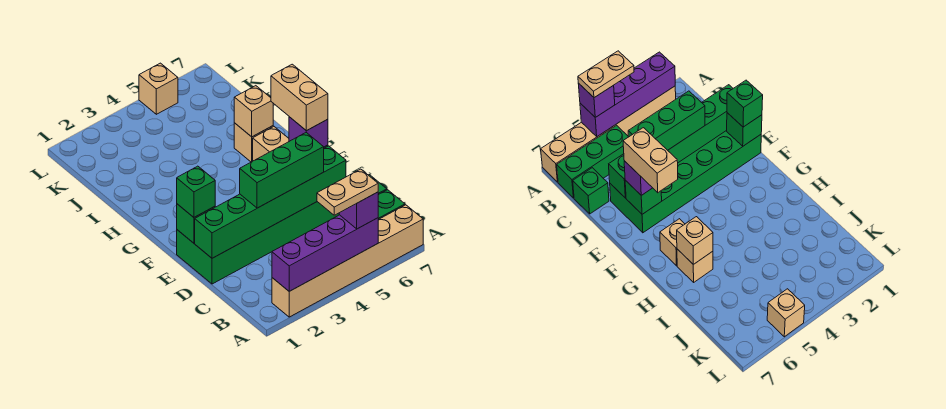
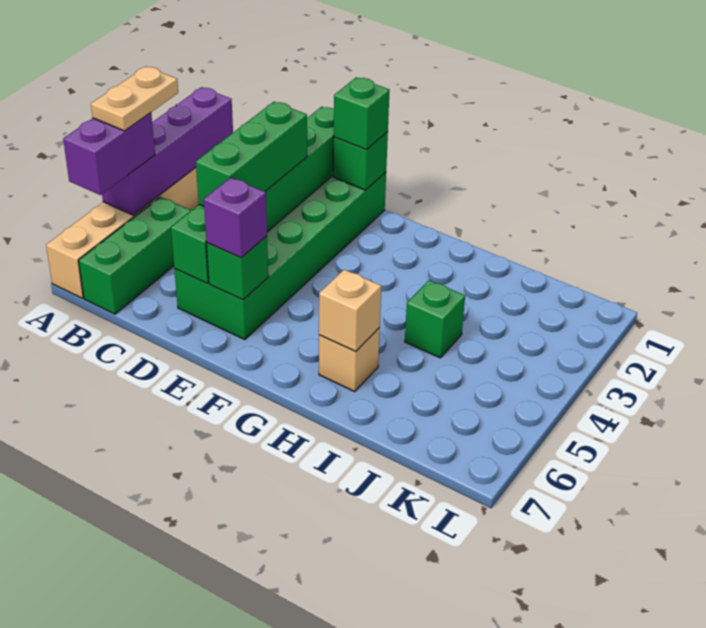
purple 1x1 brick [339,192,378,229] -> purple 1x2 brick [63,113,155,195]
green 1x1 brick [573,168,609,214] -> green 1x1 brick moved to [405,280,465,358]
tan 1x2 brick [271,64,328,131] -> none
tan 1x1 brick [253,126,289,161] -> none
tan 1x1 brick [139,63,178,114] -> none

